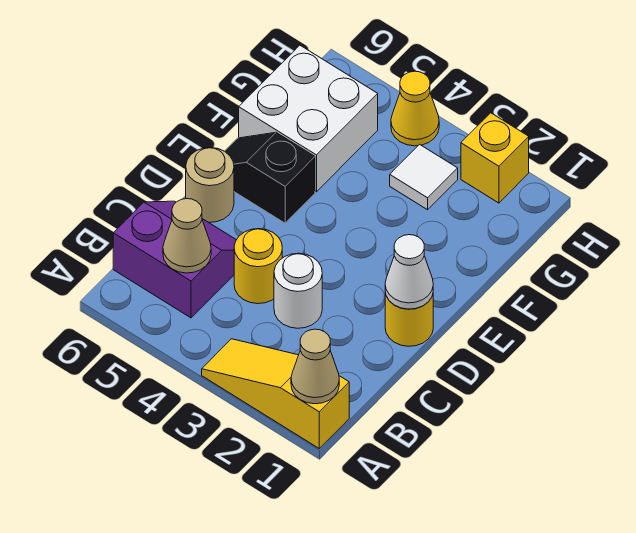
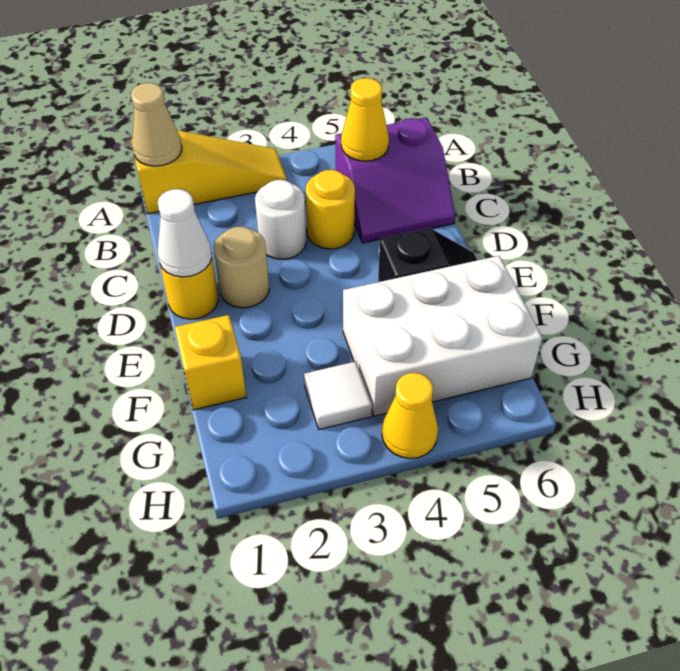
tan 1x1 cone [163,199,211,273] -> yellow 1x1 cone [341,78,389,161]
tan 1x1 round brick [186,147,234,222] -> tan 1x1 round brick moved to [214,226,269,308]
white 2x2 brick [239,45,378,192] -> white 2x3 brick [343,256,542,416]
yellow 1x1 brick [461,113,529,203] -> yellow 1x1 brick moved to [175,315,246,410]

